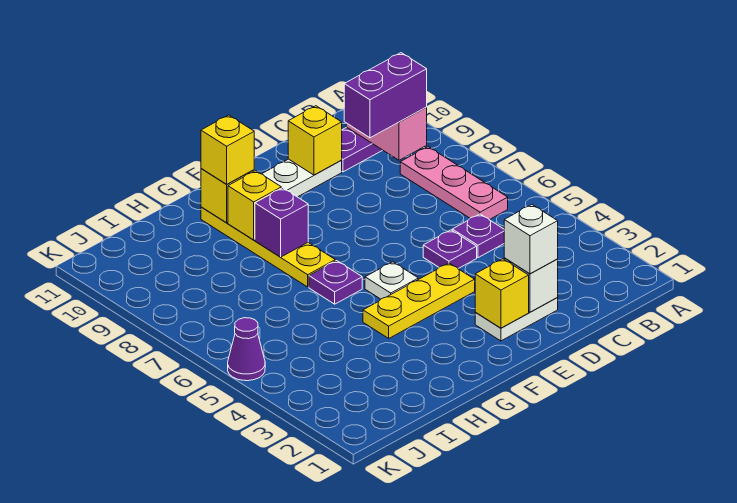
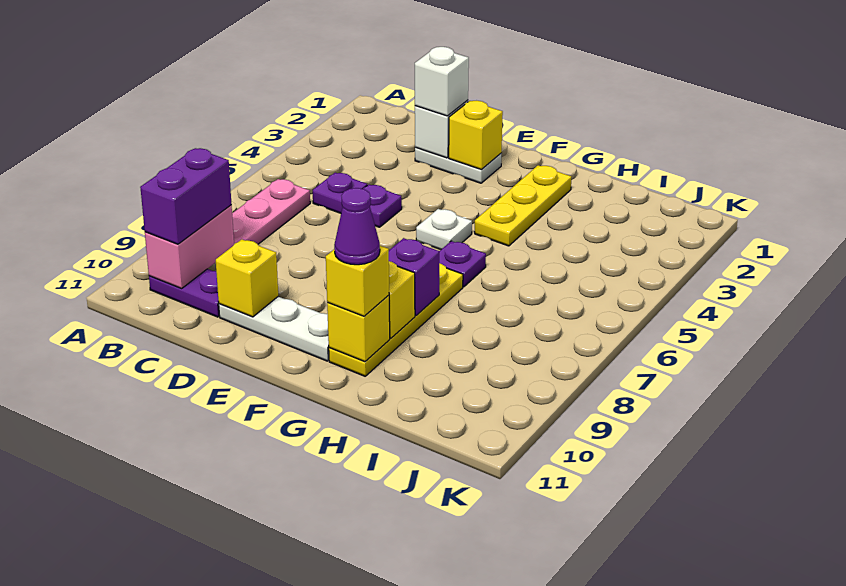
purple 1x2 brick [344,53,427,138] -> purple 1x2 brick turned to [140,148,232,244]
yellow 1x3 plate [363,263,475,338] -> yellow 1x3 plate turned to [475,165,571,246]
purple 1x1 cone [228,318,265,381] -> purple 1x1 cone moved to [334,188,380,265]

